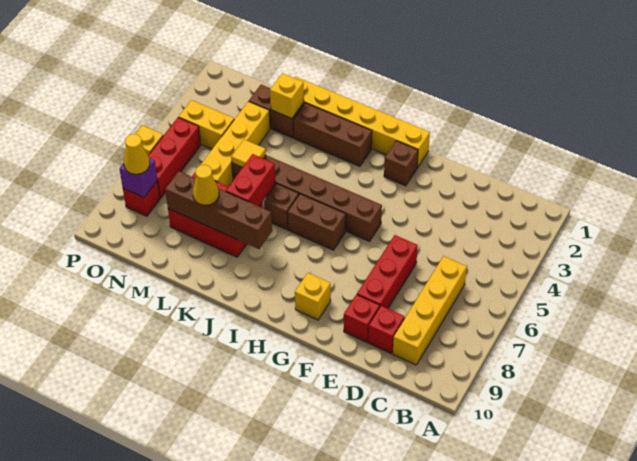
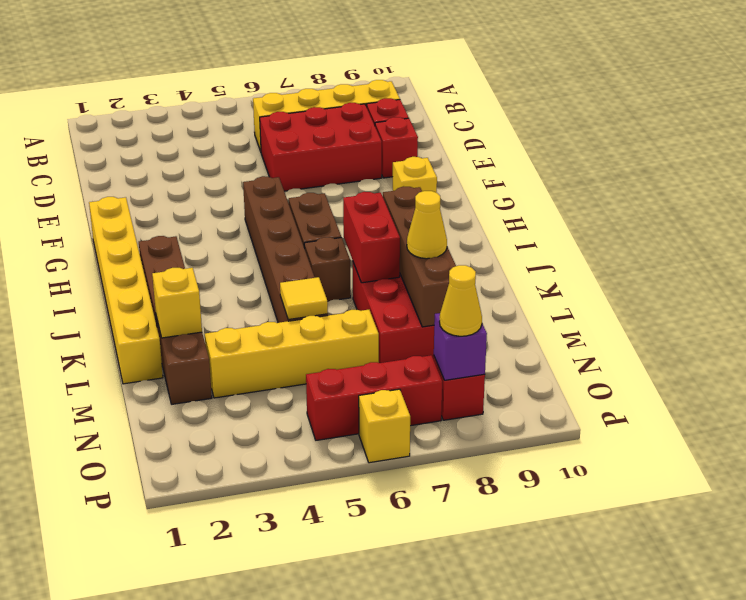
red 1x3 brick [357,235,418,308] -> red 2x3 brick [260,103,382,191]
brown 1x1 brick [384,141,418,186] -> none
red 1x2 brick [226,154,276,206] -> red 1x2 brick turned to [343,192,400,283]
yellow 1x2 brick [179,100,234,149] -> none

